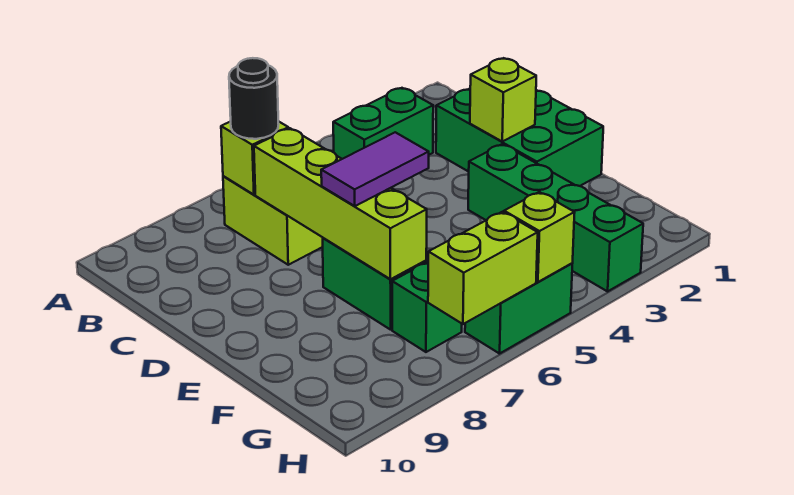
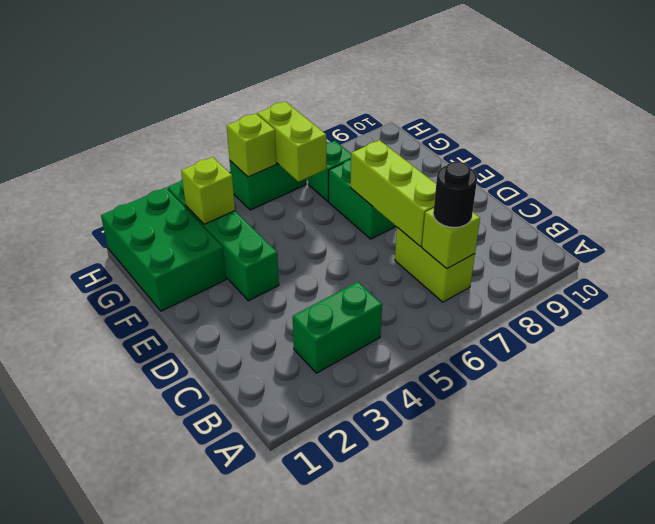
green 2x3 brick [436,89,603,186] -> green 2x3 brick moved to [101,188,226,311]
lime 1x4 brick [254,128,427,279] -> lime 1x3 brick [351,140,436,247]
lime 1x1 brick [470,58,536,141] -> lime 1x1 brick moved to [181,157,235,224]
purple 1x2 tile [321,132,429,206] -> none
lime 1x2 brick [428,212,538,324] -> lime 1x2 brick turned to [257,102,326,182]

